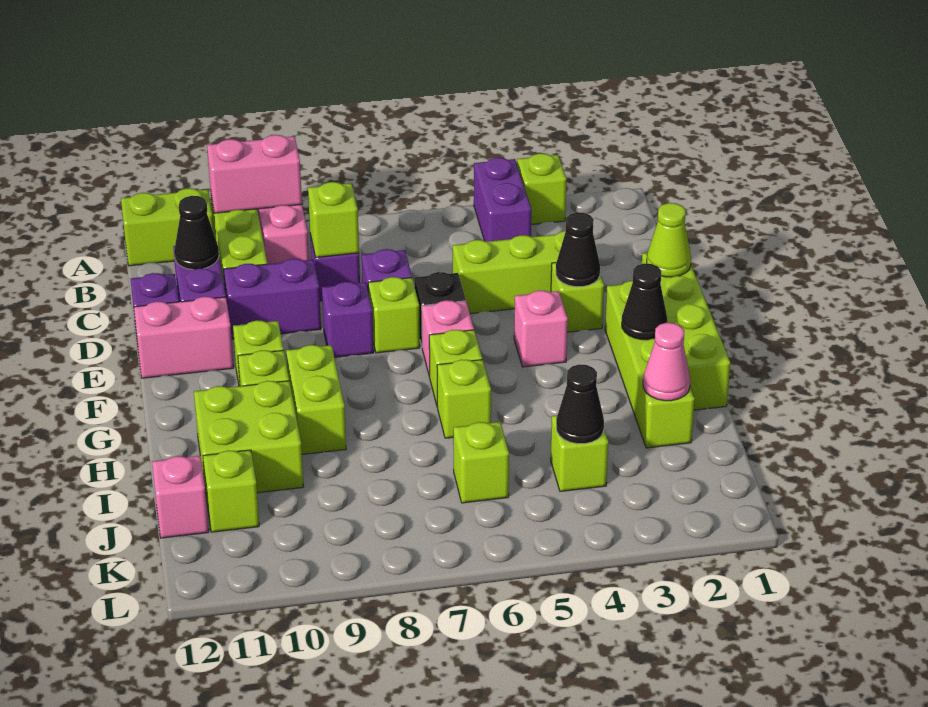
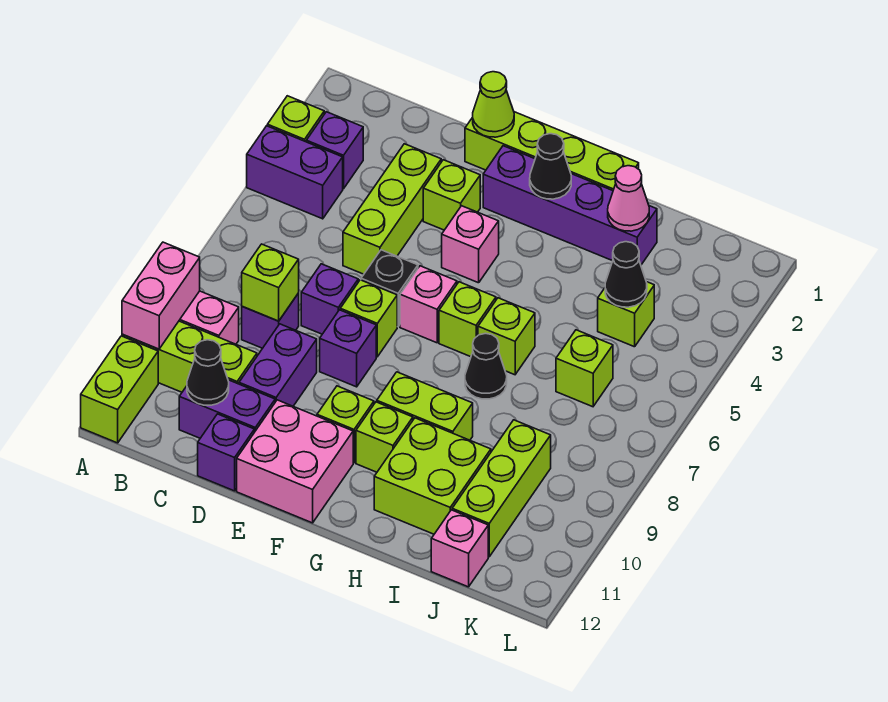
none -> purple 1x1 brick [306,112,363,189]
black 1x1 cone [556,212,600,287] -> black 1x1 cone moved to [465,333,507,399]
pink 1x2 brick [134,297,234,378] -> pink 2x2 brick [237,400,353,523]
lime 1x4 brick [605,281,695,448] -> purple 1x4 brick [483,146,657,265]
lime 1x1 brick [203,450,259,532] -> lime 1x3 brick [452,420,551,557]

